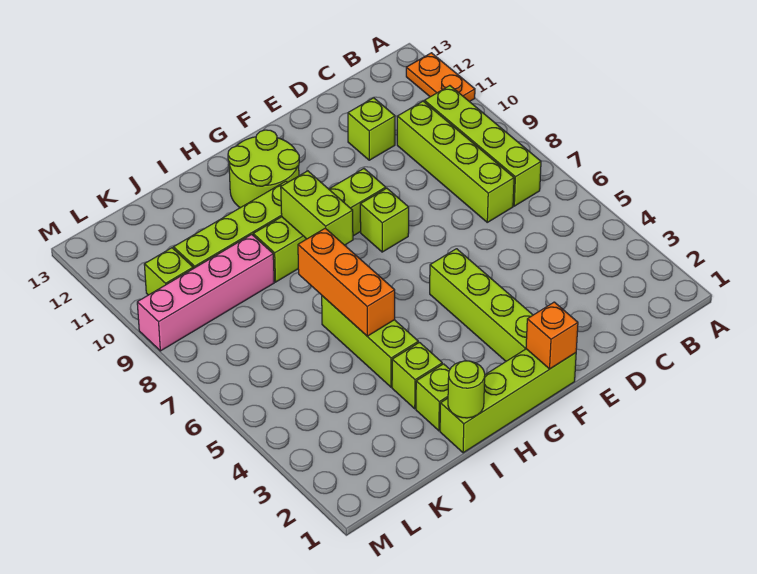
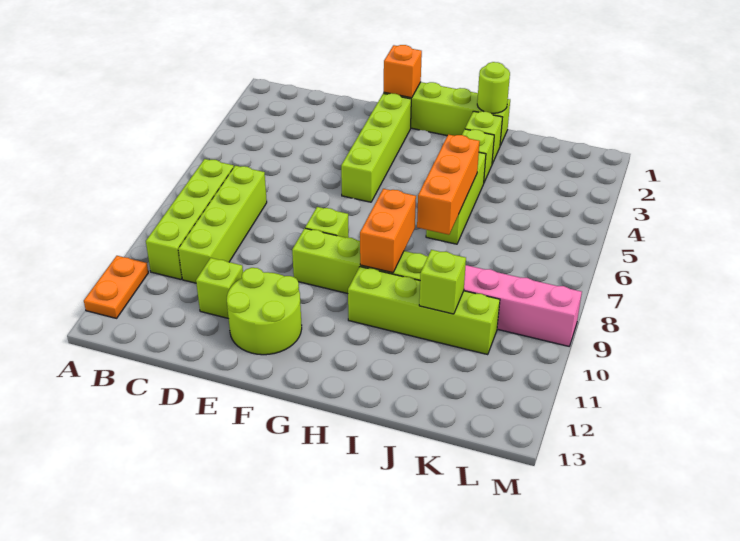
lime 2x2 round brick [228,130,299,208] -> lime 2x2 round brick moved to [227,268,302,355]
lime 1x2 brick [281,171,353,245] -> orange 1x2 brick [360,189,416,273]
lime 1x1 brick [144,248,193,295] -> lime 1x1 brick moved to [419,250,466,314]

